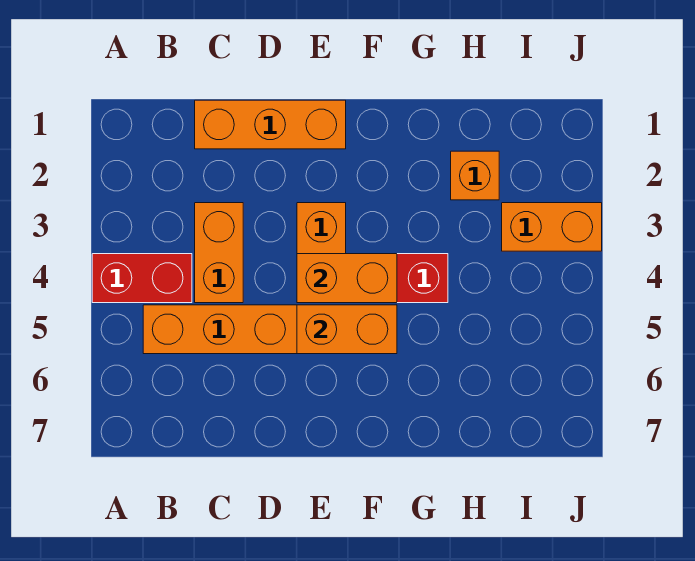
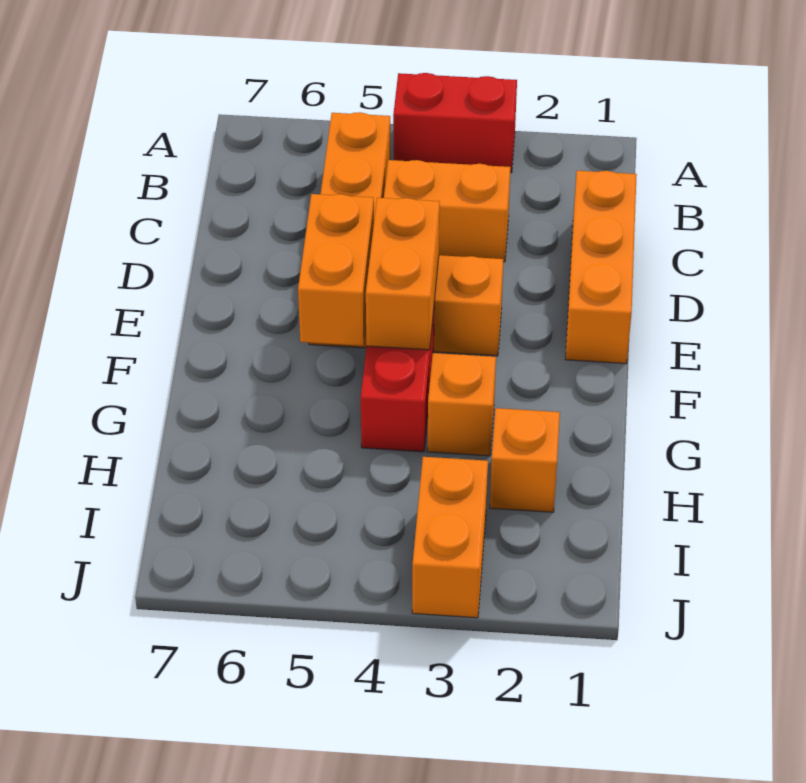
red 1x2 brick [92,254,192,303] -> red 1x2 brick turned to [393,73,517,173]
none -> orange 1x1 brick [427,353,496,456]

